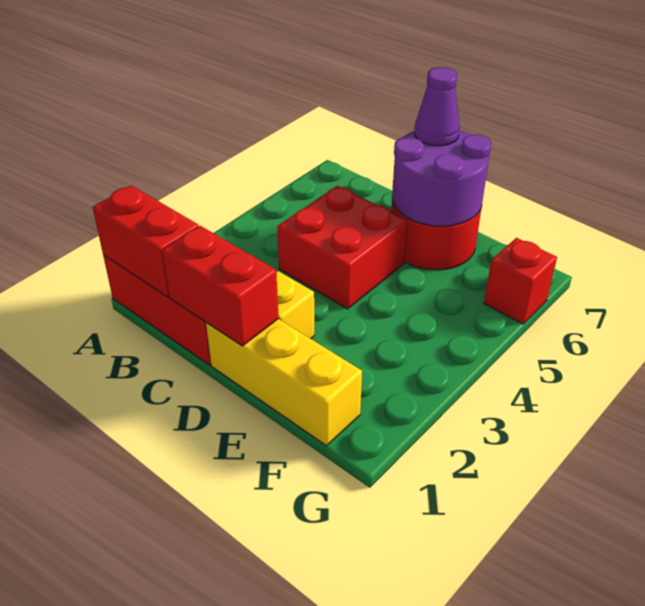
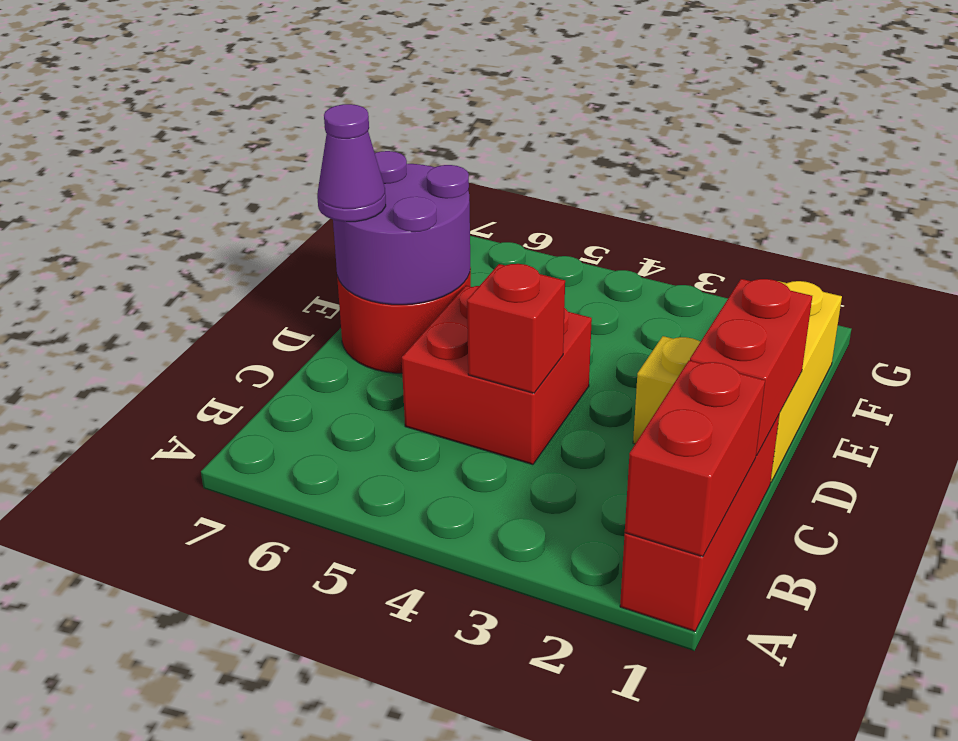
red 1x1 brick [484,238,557,324] -> red 1x1 brick moved to [467,264,565,393]

